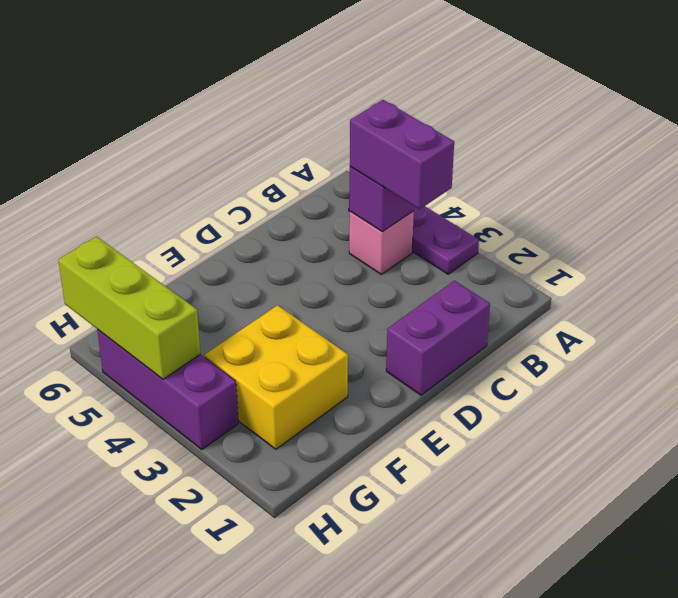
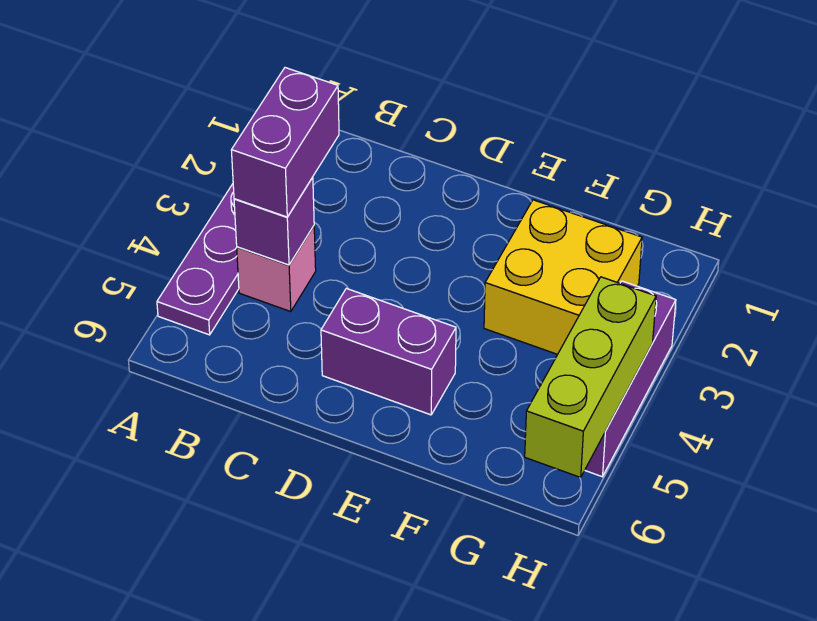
purple 1x2 brick [386,281,490,395] -> purple 1x2 brick moved to [321,288,456,415]

